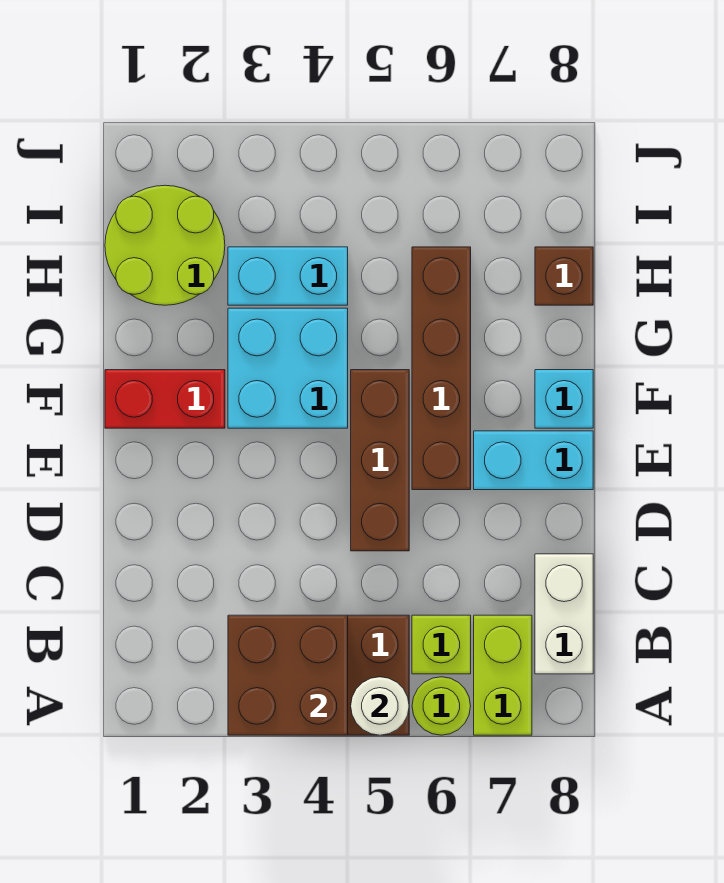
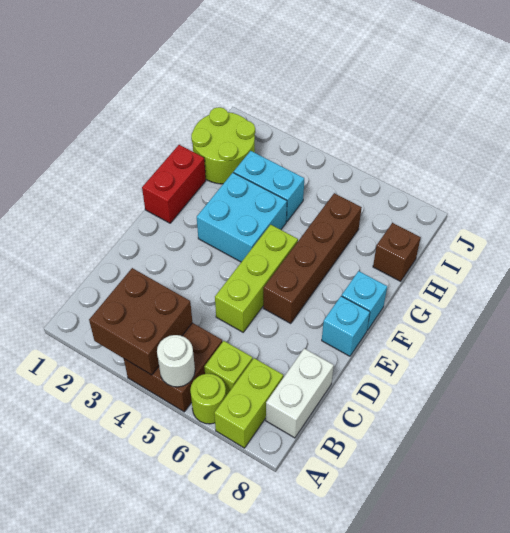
brown 1x3 brick [351,370,409,551] -> lime 1x3 brick [215,225,298,332]
cyan 1x2 brick [474,431,593,490] -> cyan 1x1 brick [322,296,370,356]
red 1x2 brick [105,370,225,428] -> red 1x2 brick turned to [142,145,206,223]

